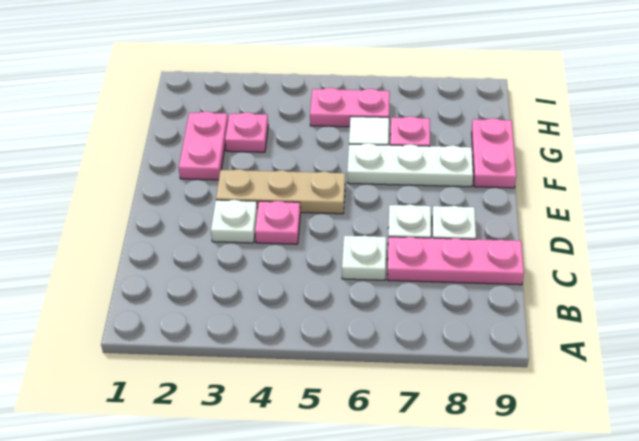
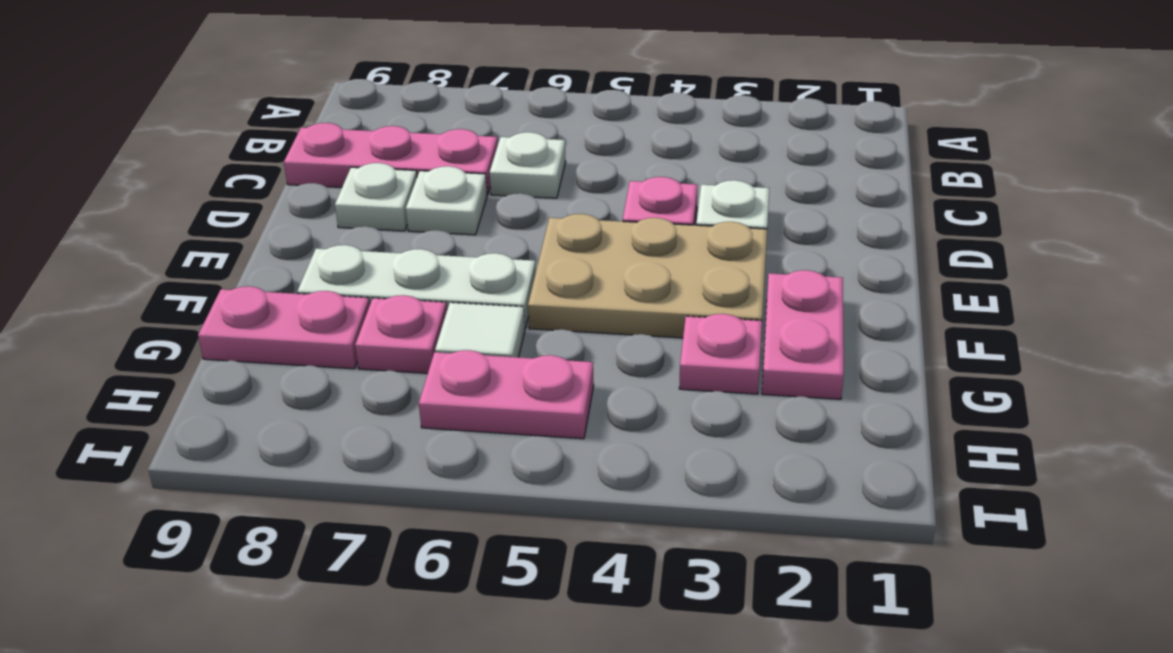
tan 1x3 plate [216,169,345,214] -> tan 2x3 plate [528,214,767,338]
pink 1x2 plate [472,118,516,188] -> pink 1x2 plate turned to [198,286,370,369]

